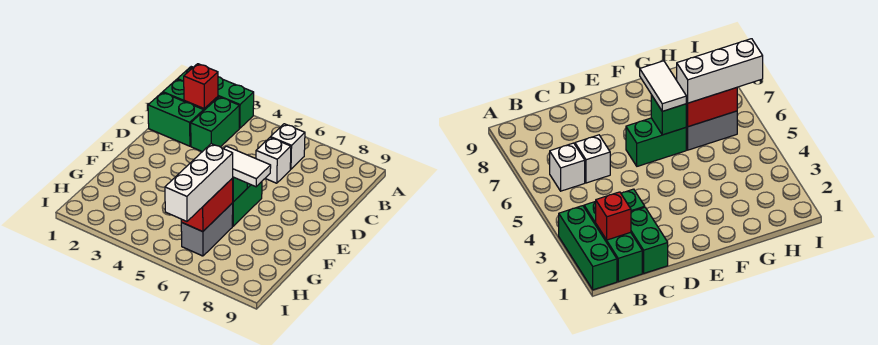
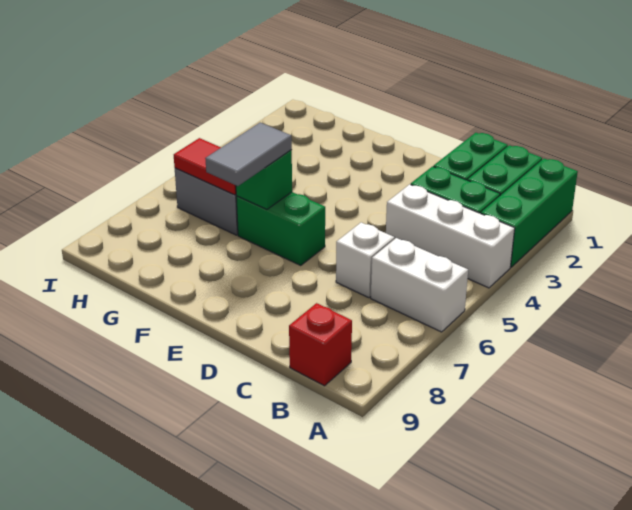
red 1x1 brick [184,64,218,109] -> red 1x1 brick moved to [289,303,352,386]
white 1x1 brick [271,124,305,169] -> white 1x2 brick [371,238,468,332]
white 1x2 tile [224,146,271,187] -> grey 1x2 tile [205,123,292,186]
red 1x2 brick [181,178,233,232] -> red 1x2 tile [174,138,236,195]
white 1x3 brick [165,144,233,221] -> white 1x3 brick moved to [386,184,515,288]

